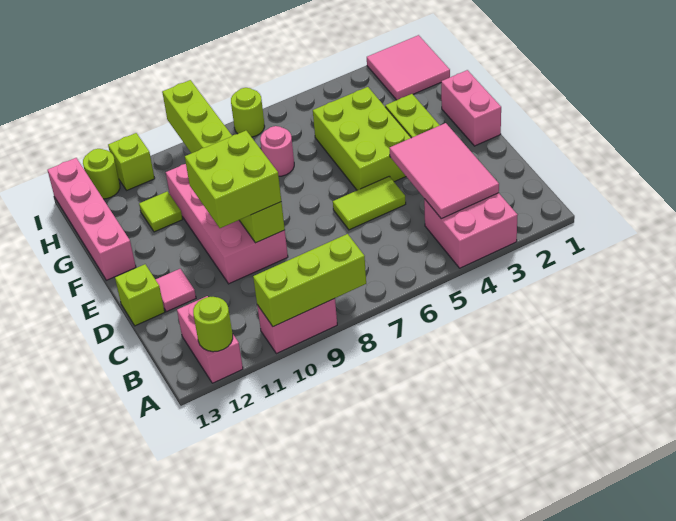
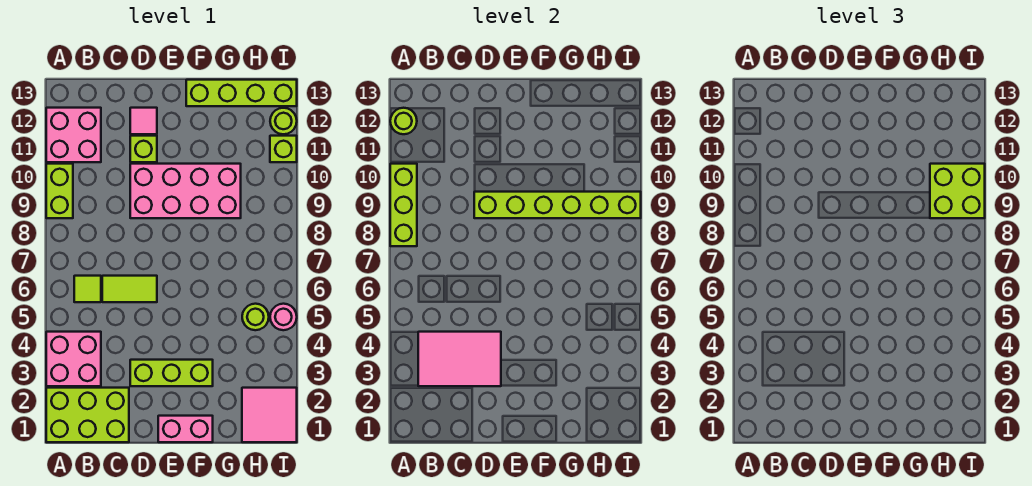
pink 1x2 brick [257,299,337,354] -> lime 1x2 brick [46,164,73,218]
pink 1x2 brick [177,296,243,383] -> pink 2x2 brick [46,108,101,162]
lime 1x2 tile [333,176,406,230] -> lime 1x2 tile turned to [102,276,157,302]
lime 2x2 brick [185,131,281,228] -> lime 2x2 brick moved to [930,164,985,218]
lime 1x1 brick [115,264,165,326] -> lime 1x1 brick moved to [130,136,157,162]
lime 2x3 brick [313,87,411,190] -> lime 2x3 brick moved to [46,388,129,442]
pink 1x4 brick [48,158,136,280] -> lime 1x4 brick [186,80,297,106]
pink 1x1 round brick [260,126,294,176] -> pink 1x1 round brick moved to [270,304,297,330]
lime 1x1 tile [139,191,183,232] -> lime 1x1 tile moved to [74,276,101,302]
lime 1x1 round brick [231,88,265,137] -> lime 1x1 round brick moved to [242,304,269,330]

